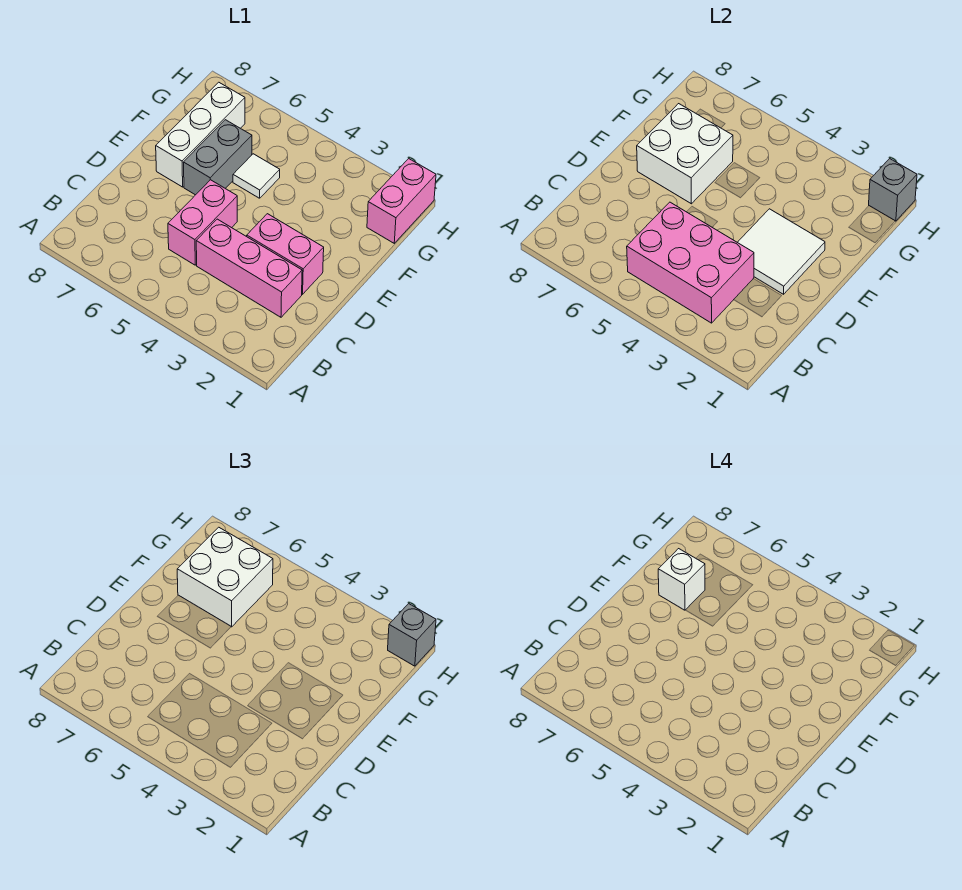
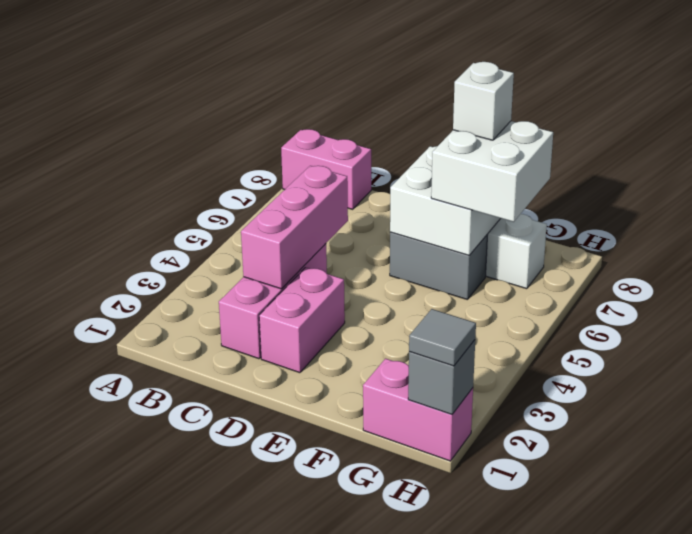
pink 2x3 brick [627,202,754,323] -> pink 1x3 brick [241,166,348,289]
pink 1x2 brick [168,180,237,265] -> pink 1x2 brick moved to [281,129,371,209]
white 2x2 tile [738,209,825,294] -> none
white 1x1 tile [233,154,280,198] -> none
grey 1x1 brick [388,604,436,666] -> grey 1x1 tile [409,309,476,366]

